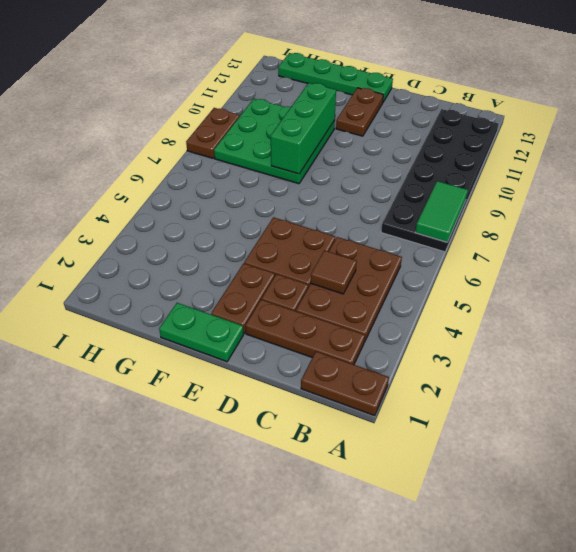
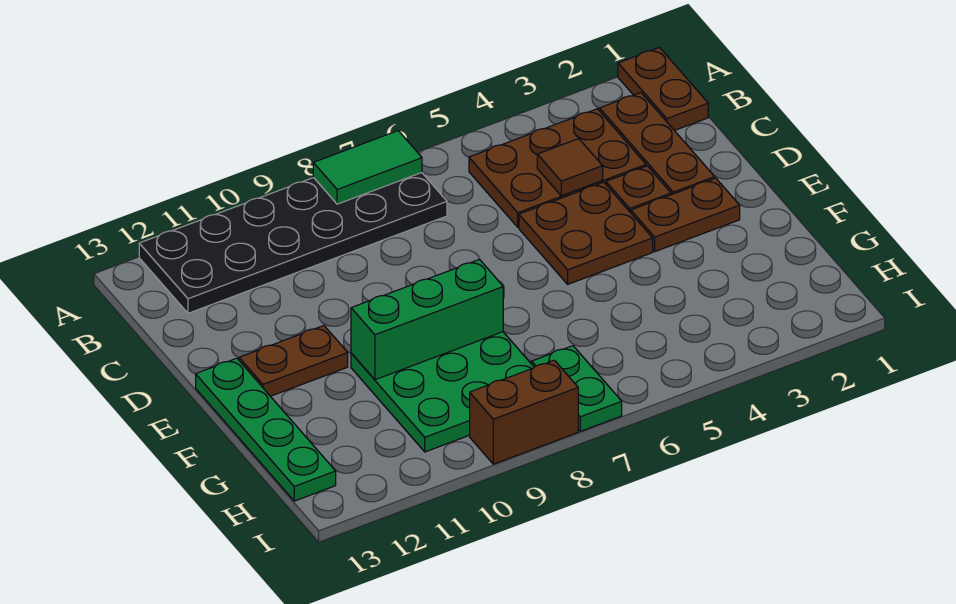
green 1x2 plate [159,303,244,362] -> green 1x2 plate moved to [532,346,622,431]
brown 1x2 plate [186,108,240,158] -> brown 1x2 brick [470,360,578,464]

